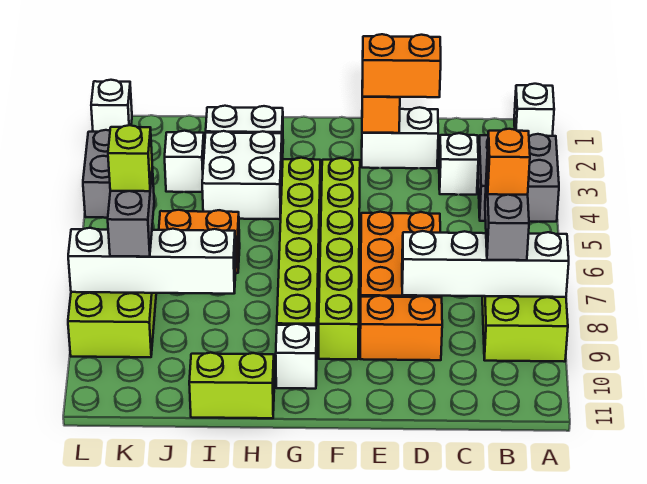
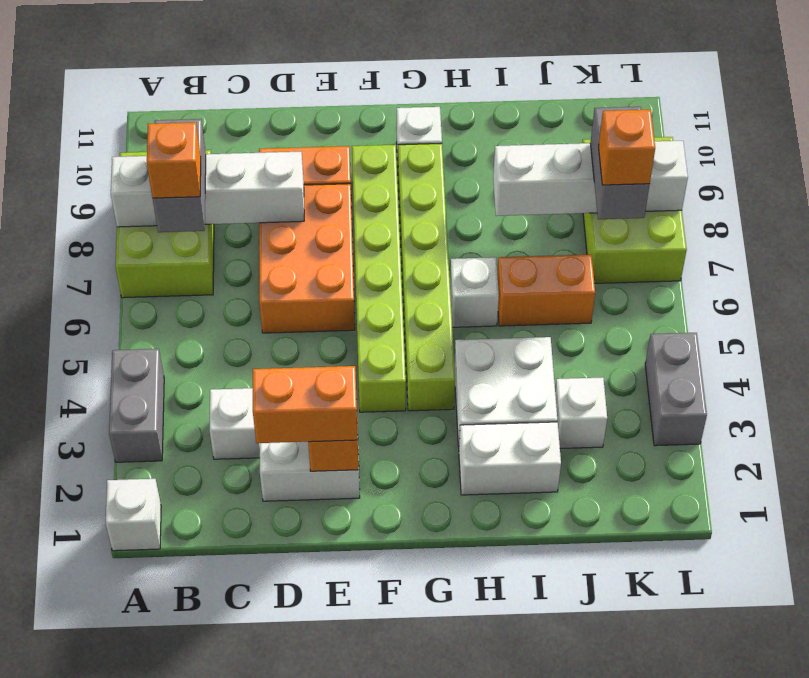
grey 2x2 brick [478,134,559,222] -> grey 1x2 brick [109,349,164,462]
lime 1x2 brick [189,353,274,418] -> none
lime 1x1 brick [108,125,152,191] -> orange 1x1 brick [599,110,655,185]
white 1x1 brick [91,80,132,132] -> white 1x1 brick moved to [450,257,499,327]

